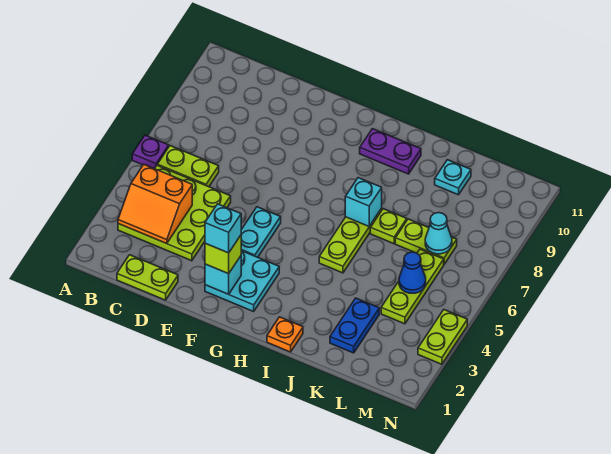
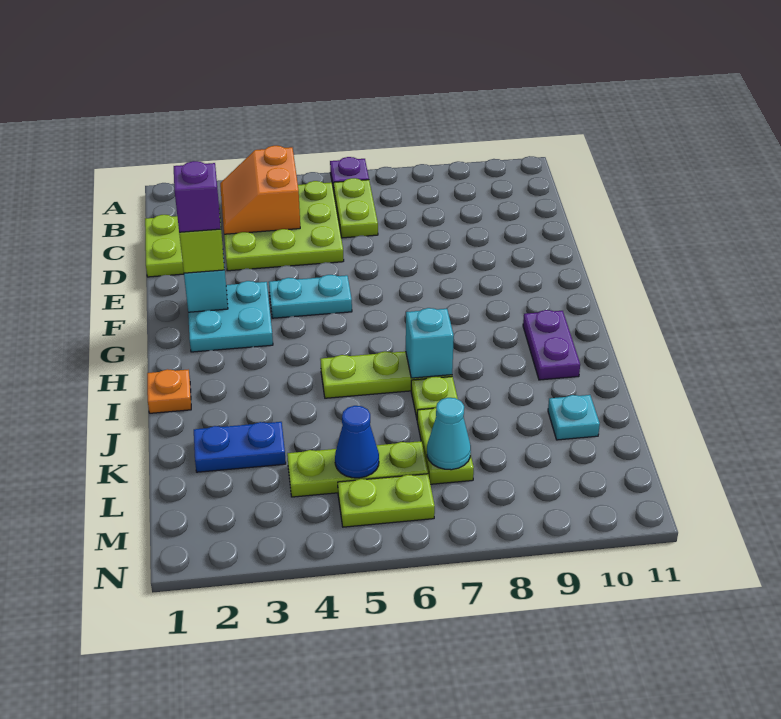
cyan 1x1 brick [205,204,241,253] -> purple 1x1 brick [174,161,221,232]
lime 1x2 plate [418,310,467,364] -> lime 1x2 plate moved to [338,474,435,527]

